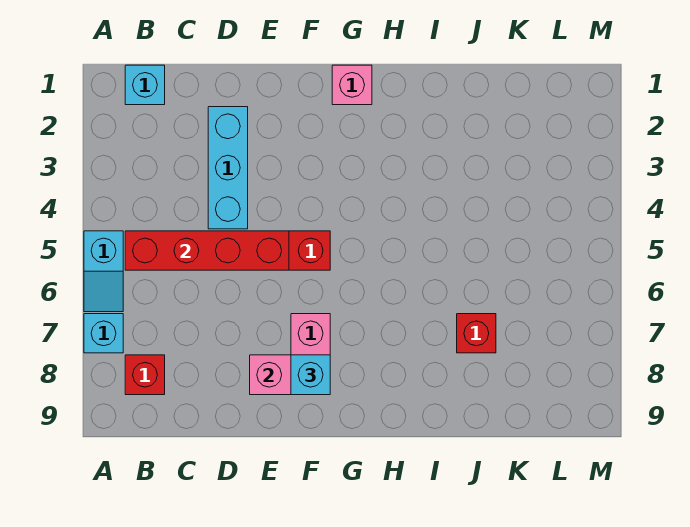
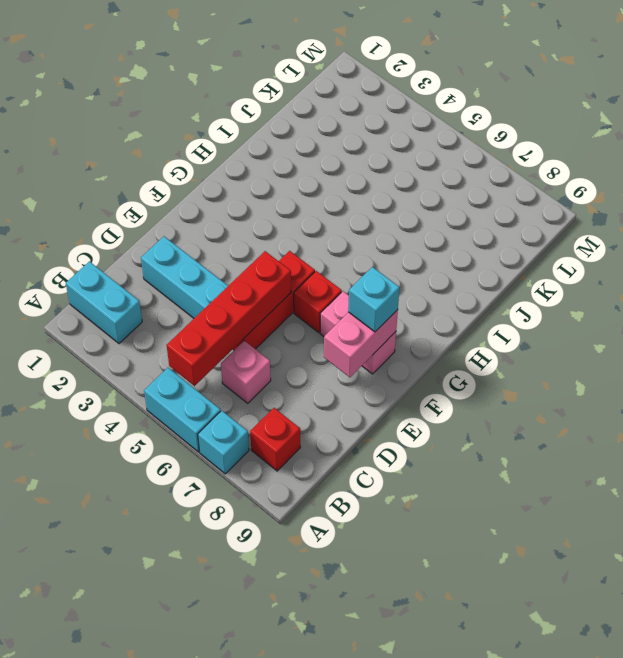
cyan 1x2 slope [84,231,123,312] -> cyan 1x2 brick [144,368,221,452]
cyan 1x1 brick [125,65,165,105] -> cyan 1x2 brick [66,261,142,343]
pink 1x1 brick [332,65,372,105] -> pink 1x1 brick moved to [221,341,271,403]
red 1x1 brick [457,314,496,353] -> red 1x1 brick moved to [294,271,342,333]

